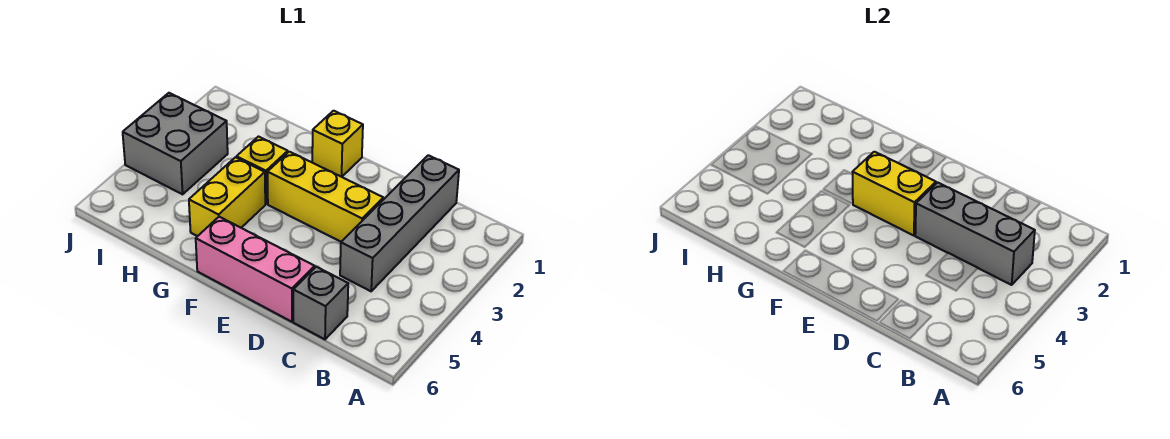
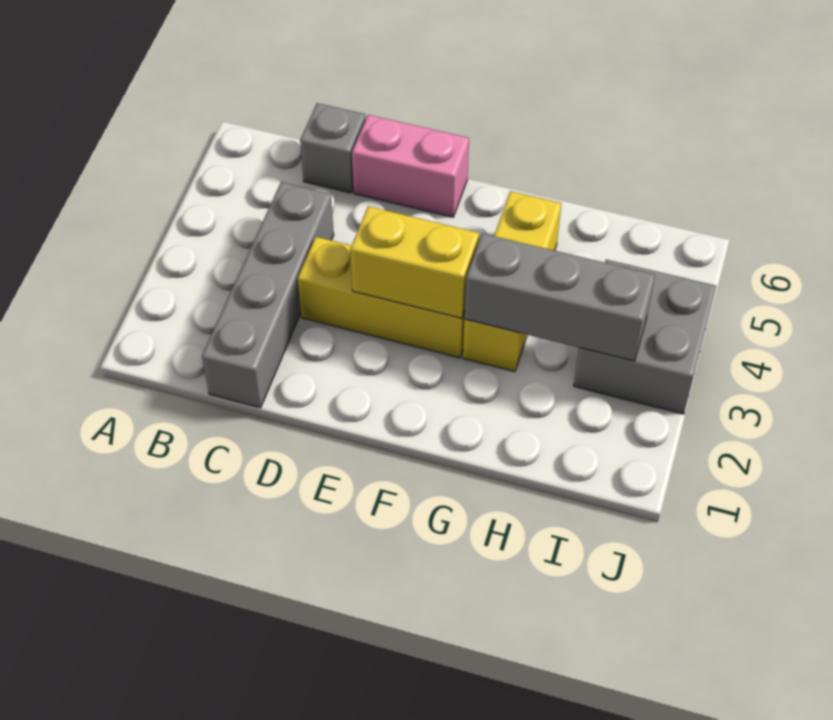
grey 1x3 brick [915,182,1035,285] -> grey 1x3 brick moved to [465,234,655,361]
pink 1x3 brick [196,217,315,322] -> pink 1x2 brick [352,115,469,217]
yellow 1x1 brick [312,111,363,177] -> none

